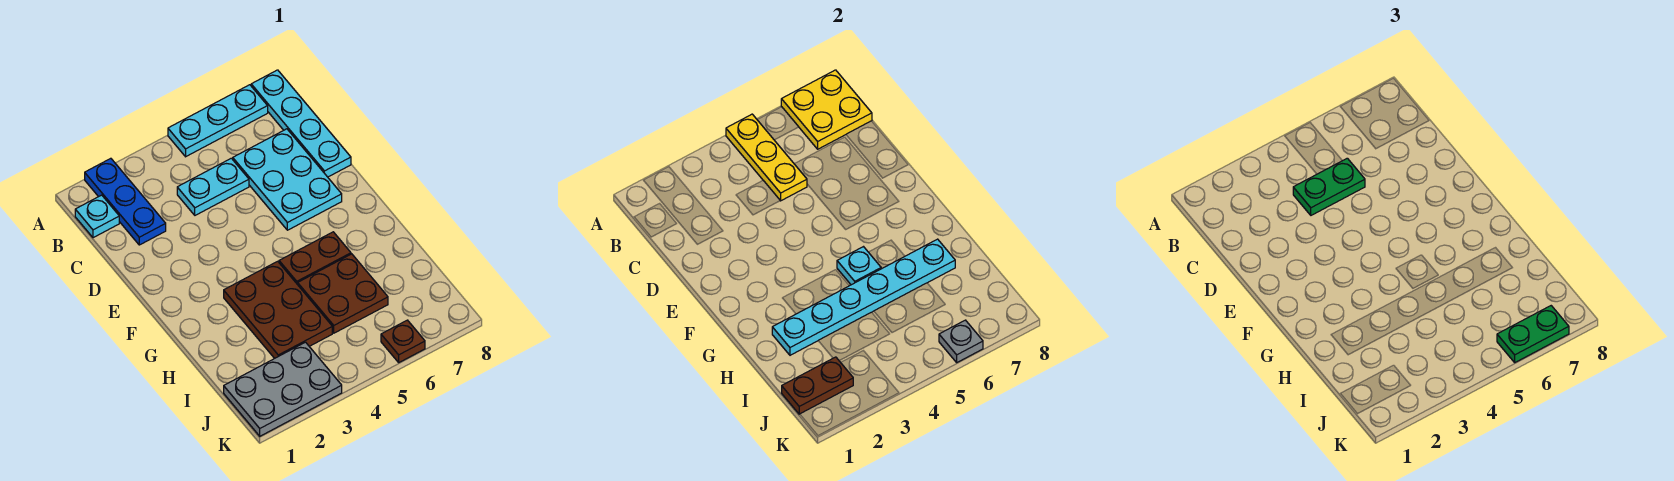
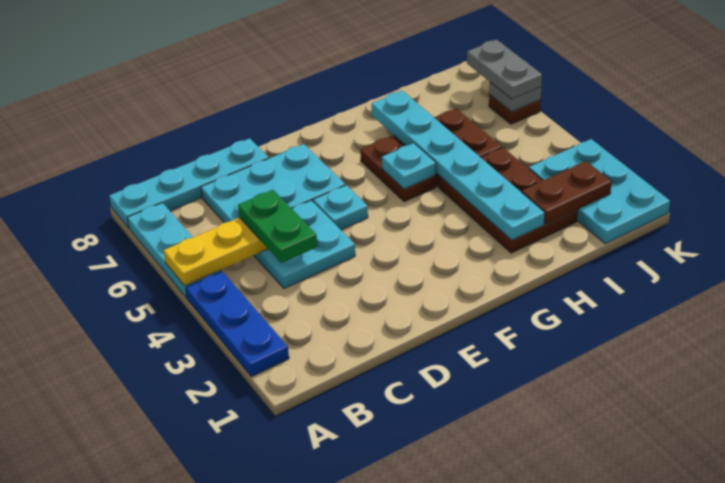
blue 1x3 plate [85,158,166,245] -> blue 1x3 plate turned to [186,271,289,377]
yellow 2x2 plate [781,70,872,149] -> none
cyan 1x1 plate [75,195,119,238] -> cyan 1x1 plate moved to [313,185,368,230]
cyan 1x2 plate [177,158,249,215] -> cyan 2x2 plate [254,200,355,289]
brown 2x3 plate [224,261,332,358] -> brown 2x3 plate turned to [439,147,578,253]
grey 2x3 plate [224,342,342,436] -> cyan 2x3 plate [529,139,670,244]
brown 1x2 plate [782,357,853,414] -> brown 1x2 plate turned to [522,161,612,224]
green 1x2 plate [1497,306,1569,362] -> grey 1x2 plate [467,40,542,99]

